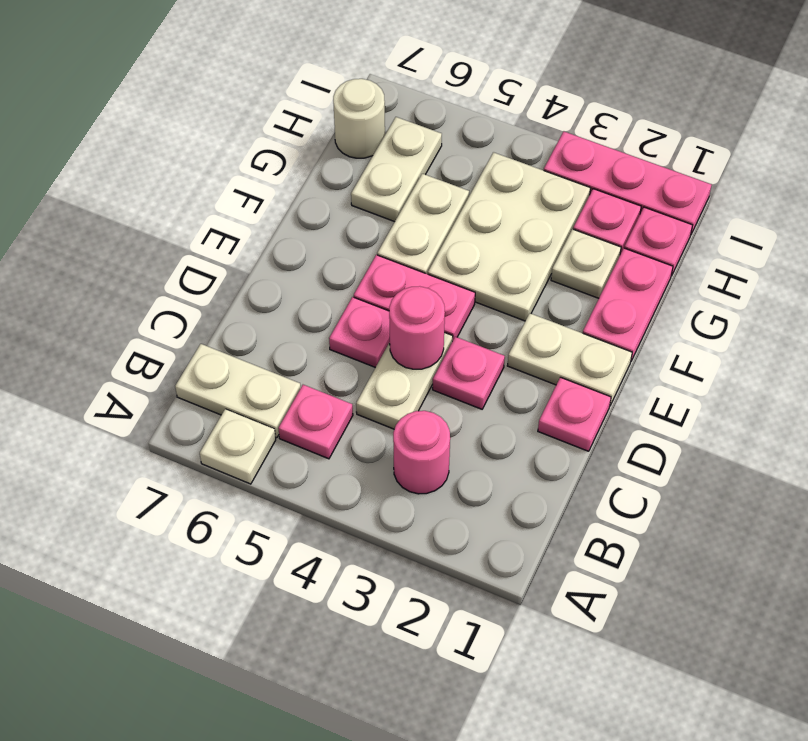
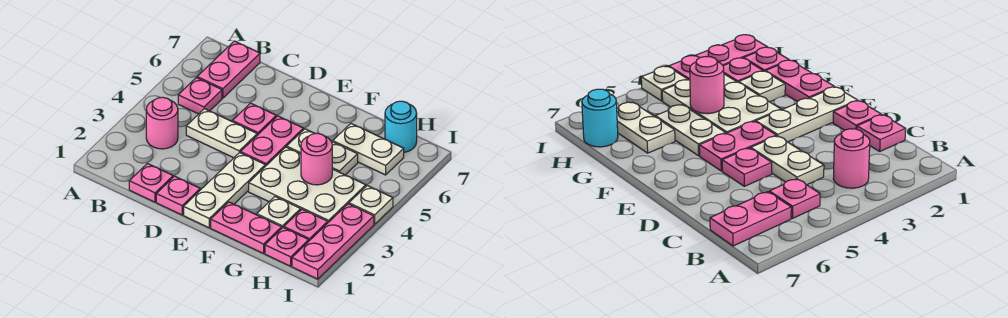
white 1x1 plate [200,409,276,484] -> white 1x1 plate moved to [349,186,393,224]
white 1x2 plate [175,344,301,438] -> pink 1x2 plate [197,41,260,98]
pink 1x1 plate [433,337,505,409] -> pink 1x1 plate moved to [129,164,173,202]
pink 1x1 round brick [389,286,445,369] -> pink 1x1 round brick moved to [301,133,332,185]
white 1x2 plate [507,313,632,405] -> white 1x3 plate [184,153,265,228]
white 1x1 round brick [333,79,385,158] -> cyan 1x1 round brick [385,101,417,152]

